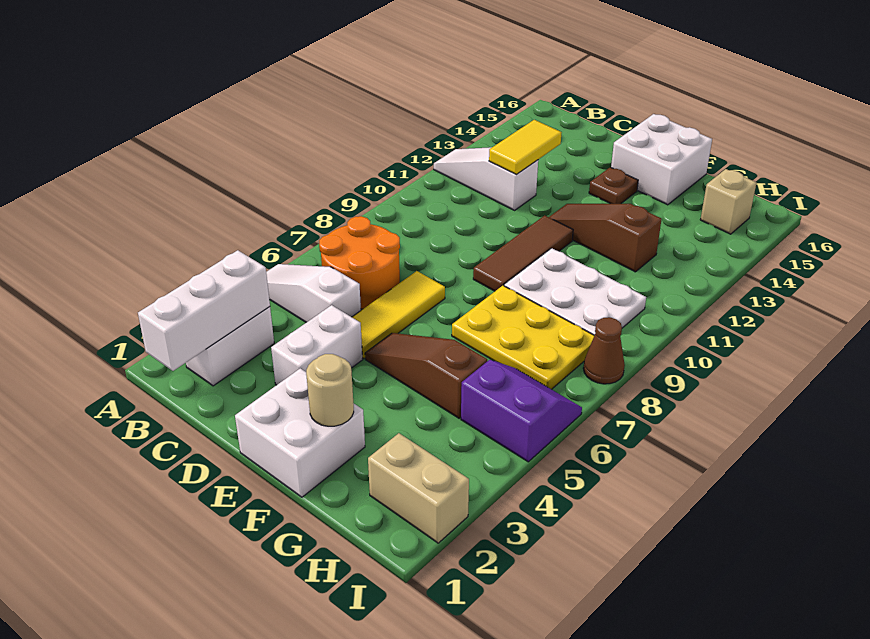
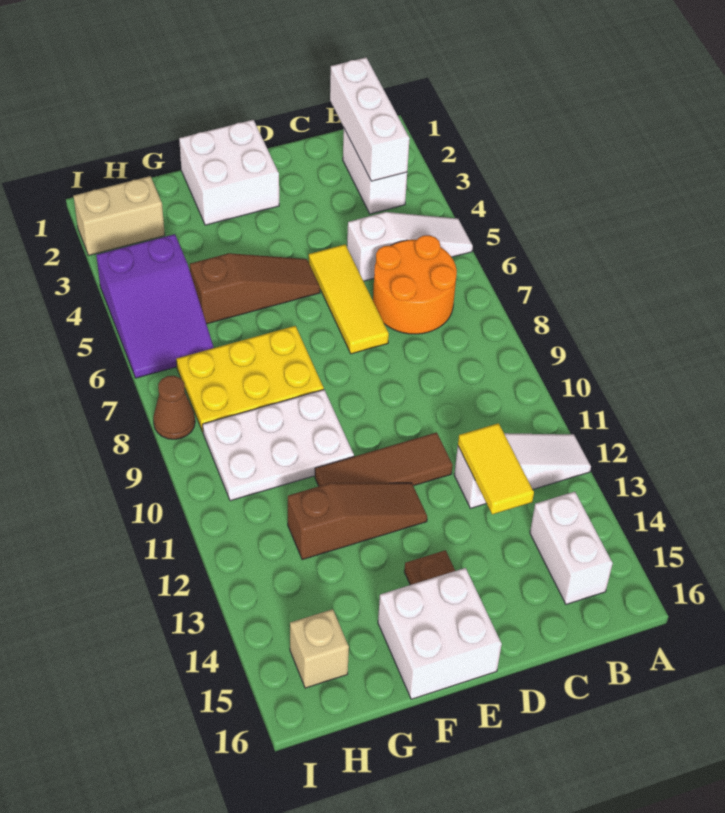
white 1x2 brick [271,305,363,385] -> white 1x2 brick moved to [530,492,613,604]
brown 1x3 tile [473,215,573,291] -> brown 1x3 tile turned to [315,432,453,486]
tan 1x1 round brick [306,354,354,426] -> none
purple 2x2 slope [461,360,582,462] -> purple 2x3 slope [96,234,214,378]

